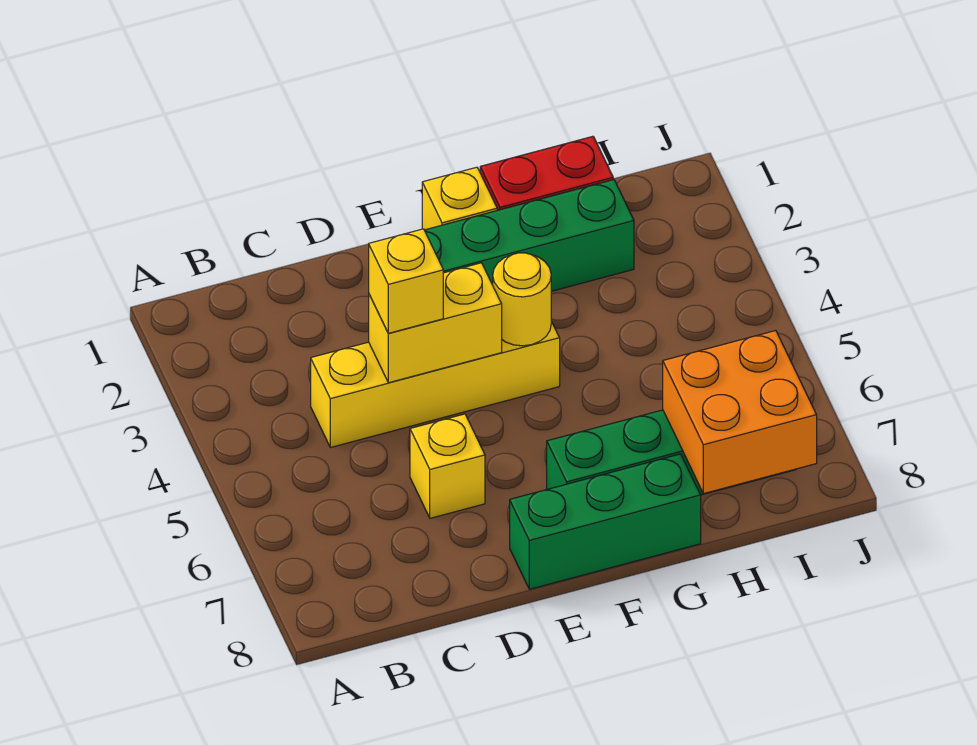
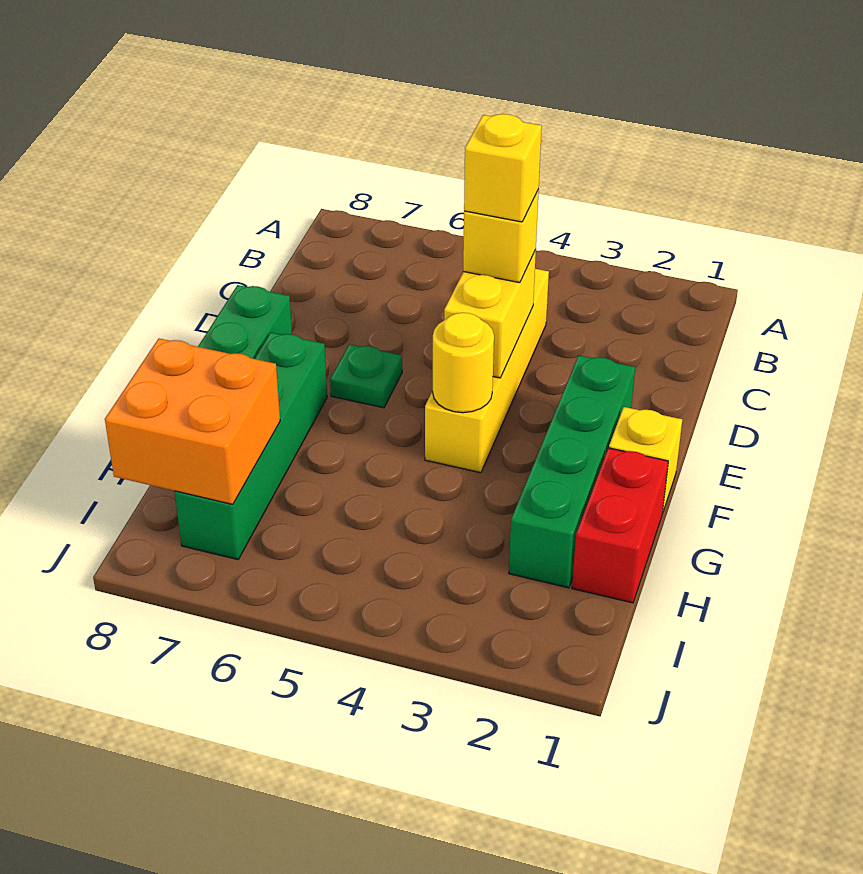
yellow 1x1 brick [410,414,485,518] -> yellow 1x1 brick moved to [464,114,542,222]
none -> green 1x1 plate [330,344,402,408]

